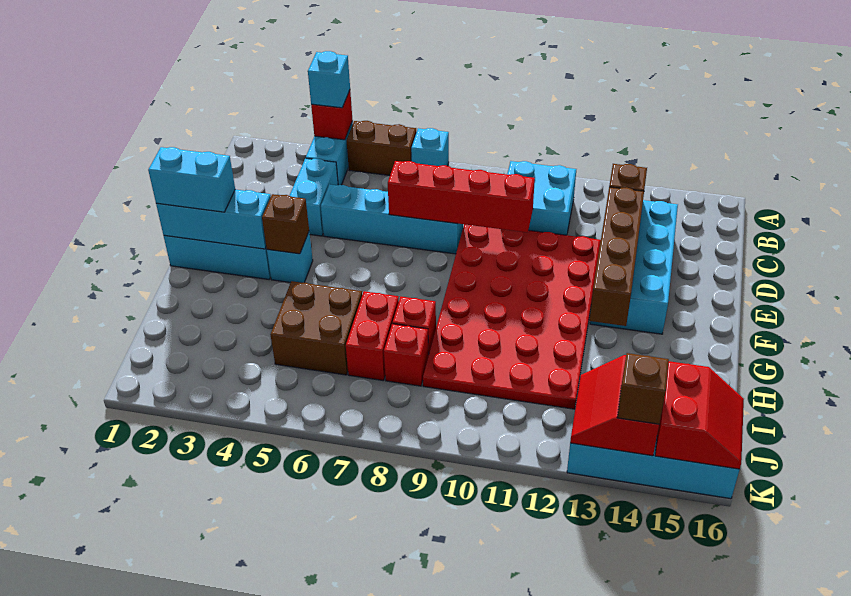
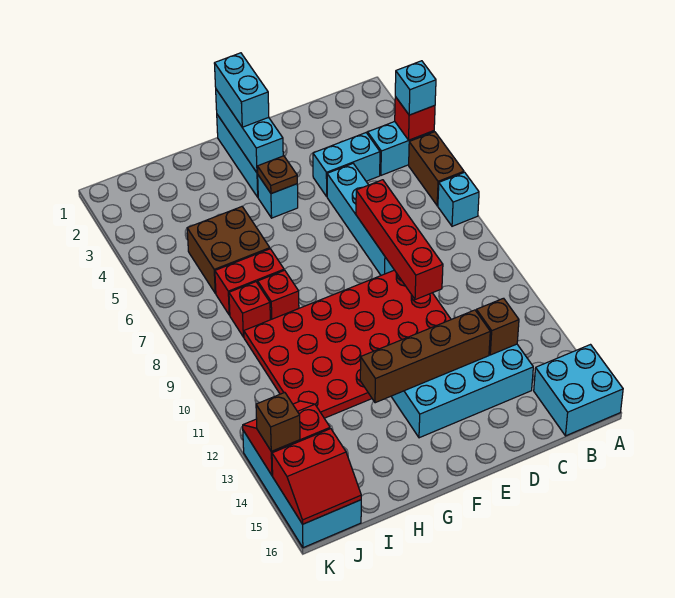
cyan 2x2 brick [507,161,576,235] -> cyan 2x2 brick moved to [534,345,623,436]
brown 1x1 brick [262,194,309,254] -> brown 1x1 plate [257,156,297,194]

